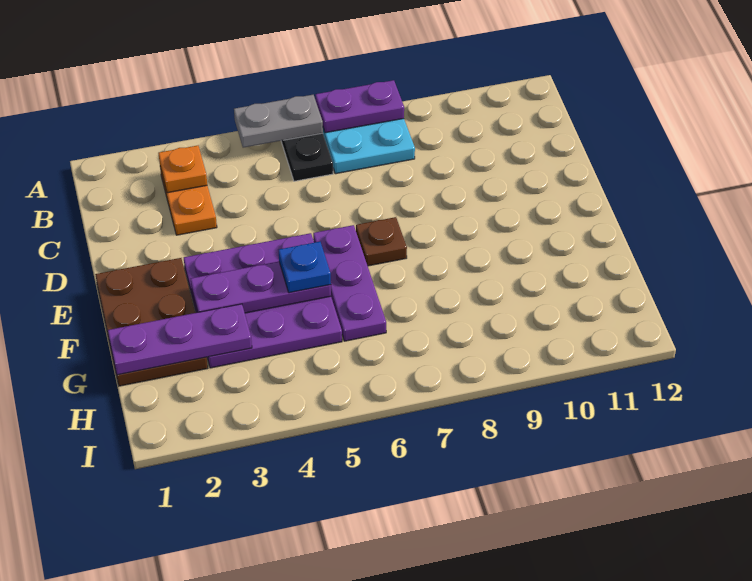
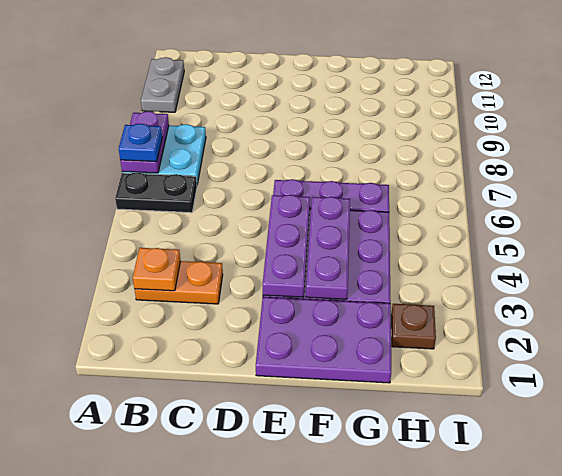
grey 1x2 plate [234,95,323,148] -> grey 1x2 plate moved to [141,57,184,112]
brown 2x3 plate [95,258,208,386] -> purple 2x3 plate [256,297,391,383]
brown 1x1 plate [356,217,407,266] -> brown 1x1 plate moved to [391,304,436,349]
blue 1x1 plate [279,242,331,293] -> blue 1x1 plate moved to [119,124,162,162]
purple 1x3 plate [108,304,252,375] -> purple 1x3 plate moved to [263,195,310,297]

